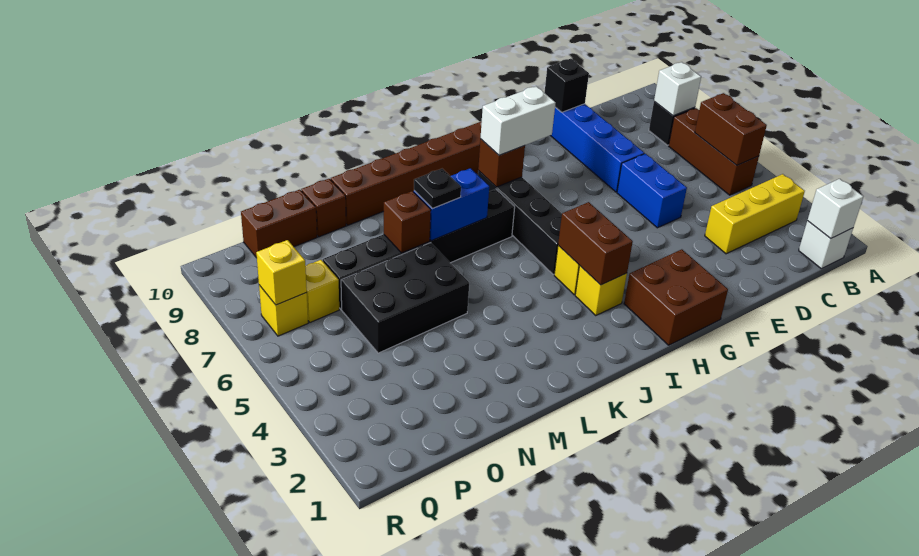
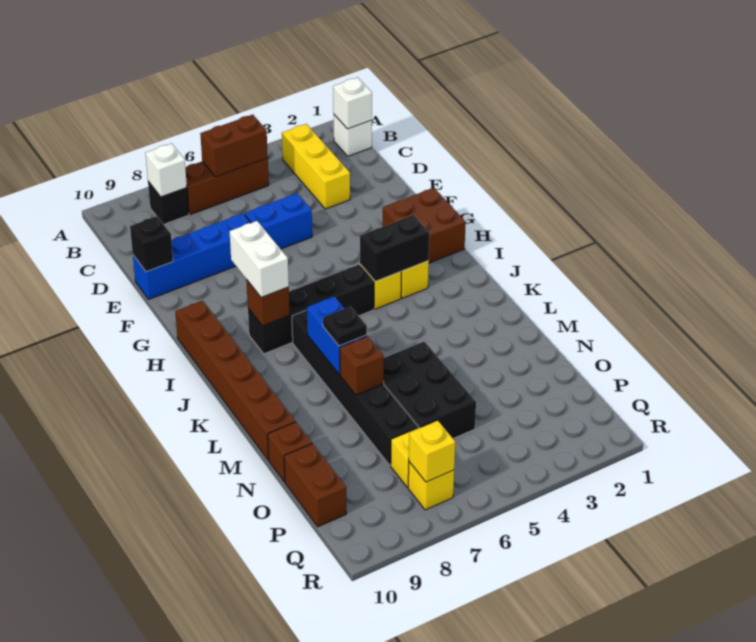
brown 1x2 brick [558,202,633,285] -> black 1x2 brick [360,215,429,281]

